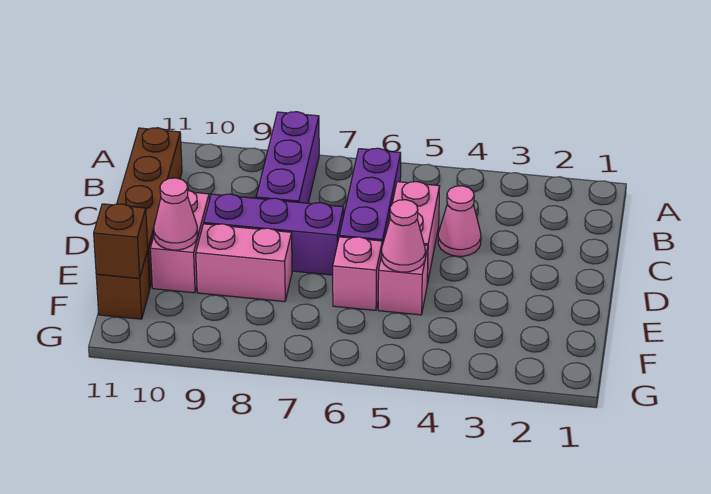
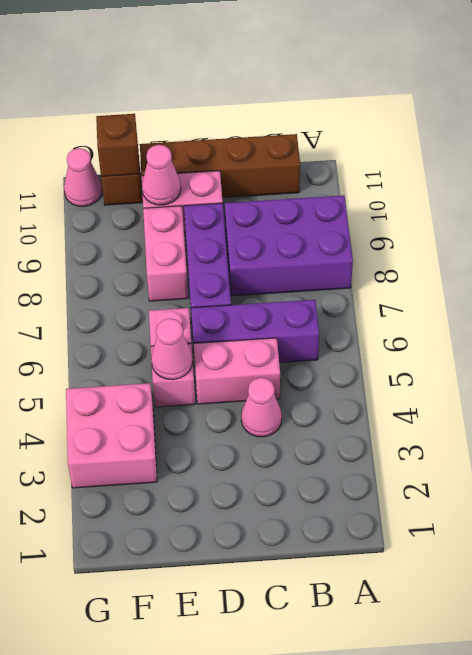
purple 1x3 brick [256,112,319,203] -> purple 2x3 brick [225,195,353,296]
none -> pink 2x2 brick [66,383,157,488]
none -> pink 1x1 cone [64,148,102,207]

